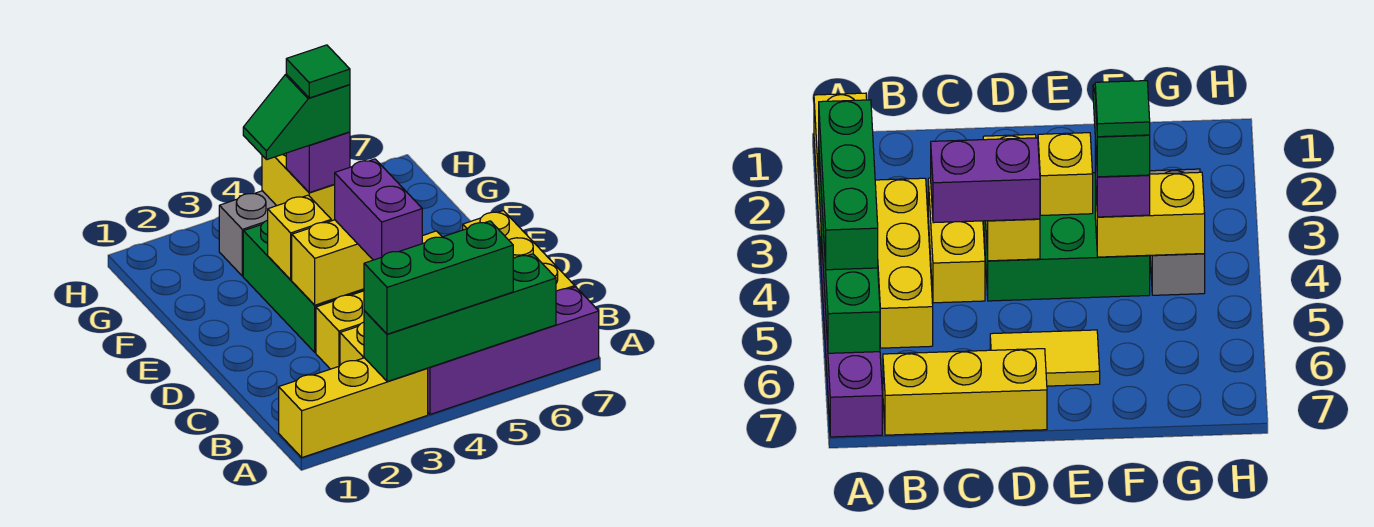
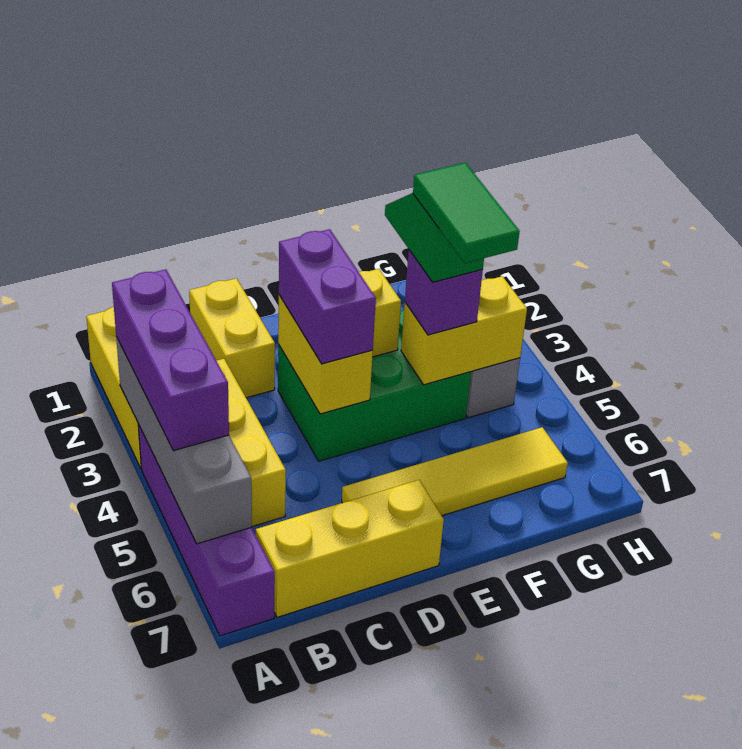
green 1x4 brick [364,254,556,382] -> grey 1x4 brick [116,336,252,544]
green 1x3 brick [364,221,513,334] -> purple 1x3 brick [112,269,229,451]
yellow 1x2 brick [316,291,364,369] -> yellow 1x2 brick moved to [189,278,275,398]
purple 1x2 brick [334,159,422,260] -> purple 1x2 brick turned to [279,229,376,364]
yellow 1x2 tile [990,330,1100,386] -> yellow 1x4 tile [342,427,568,516]
green 1x1 tile [286,45,350,98] -> green 1x2 tile [413,163,520,263]

